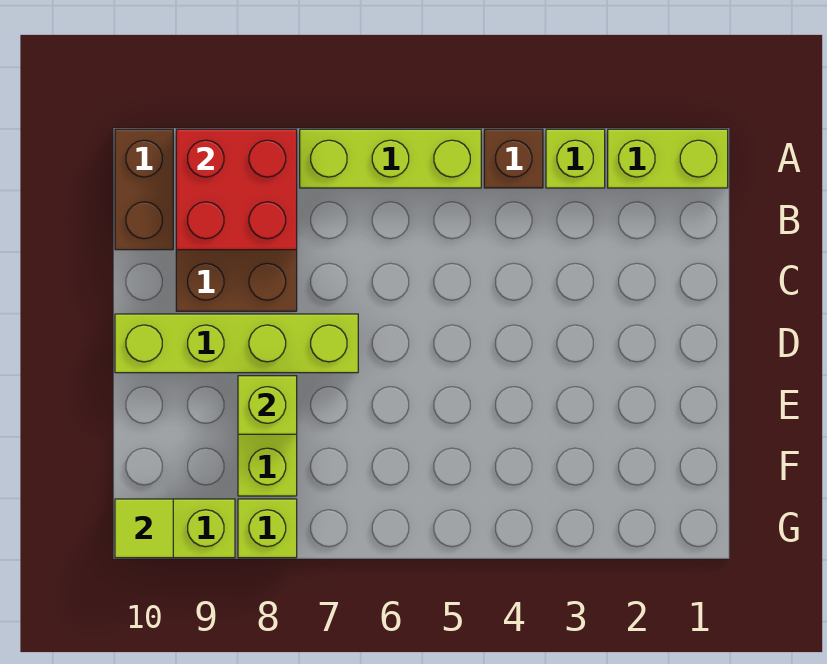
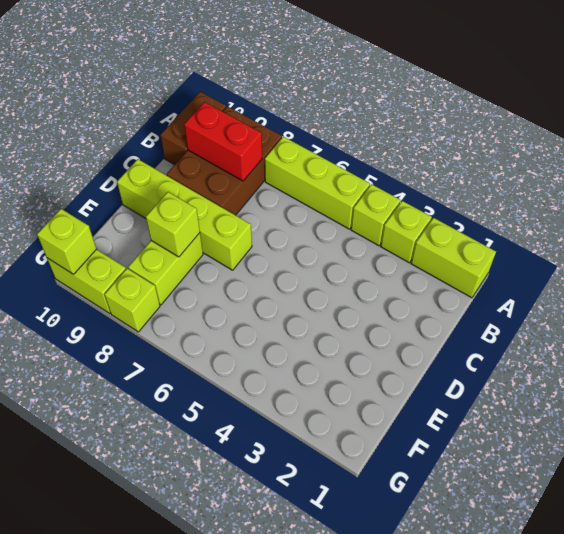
brown 1x1 brick [484,129,543,188] -> lime 1x1 brick [351,184,401,246]
red 2x2 brick [176,129,297,250] -> red 1x2 brick [184,102,262,181]
lime 1x1 tile [115,499,173,558] -> lime 1x1 brick [37,209,96,274]

